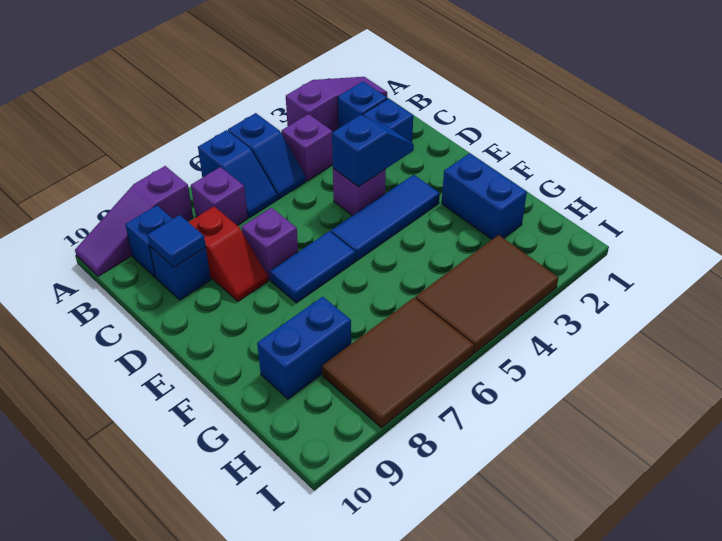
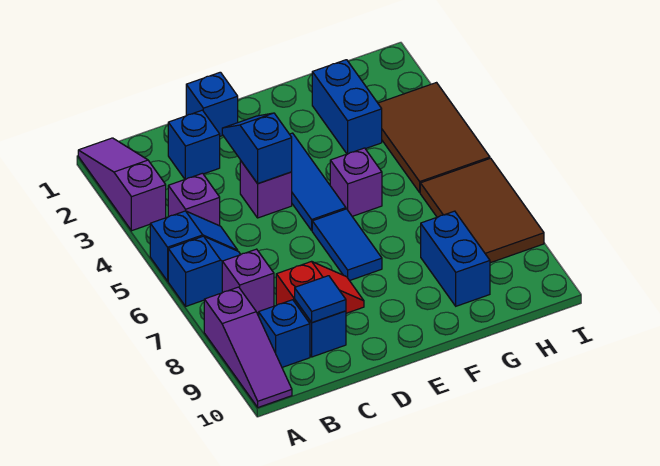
blue 1x1 brick [338,82,387,128] -> blue 1x1 brick moved to [186,72,238,136]
purple 1x1 brick [241,208,298,280] -> purple 1x1 brick moved to [330,148,382,216]
blue 1x2 brick [442,153,527,239] -> blue 1x2 brick turned to [312,60,382,154]

